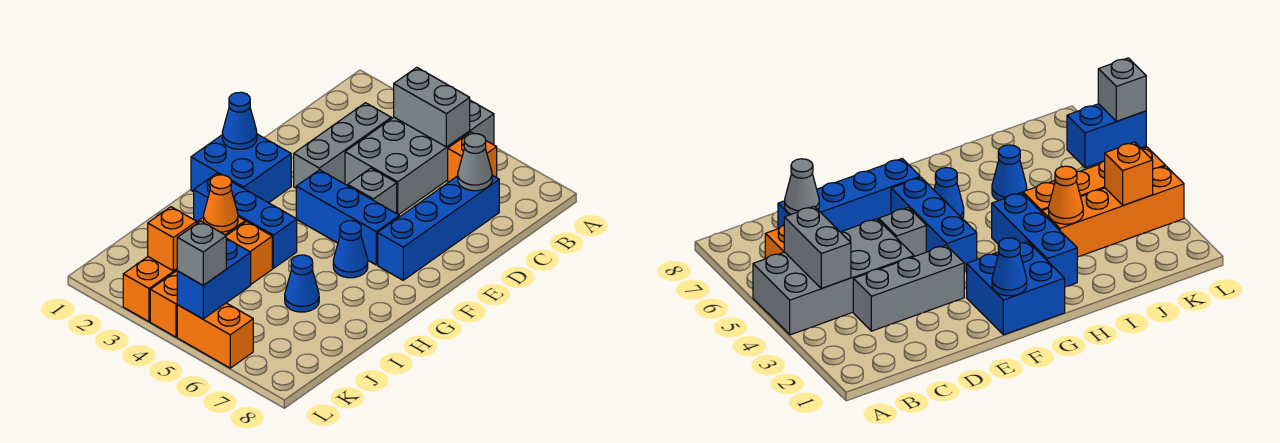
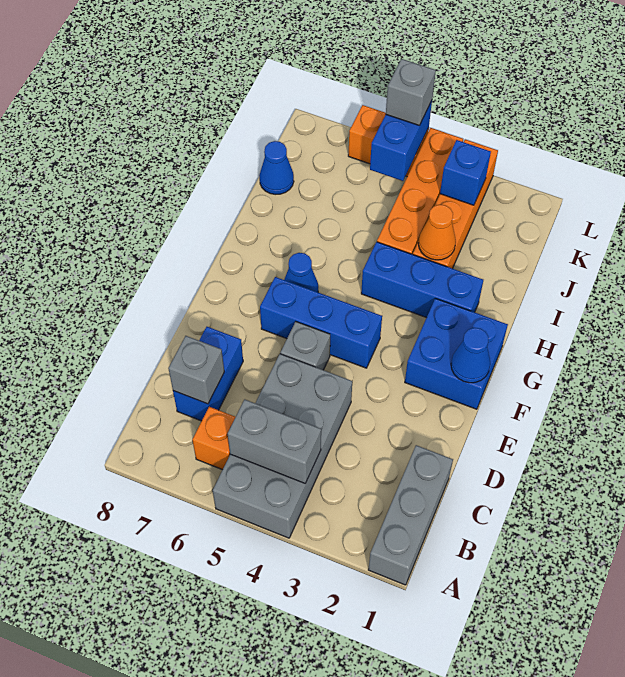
grey 1x3 brick [294,103,391,188] -> grey 1x3 brick moved to [368,445,453,585]
blue 1x4 brick [378,175,499,280] -> blue 1x2 brick [173,327,243,421]
grey 1x1 cone [458,134,492,191] -> grey 1x1 brick [168,336,224,404]
blue 1x1 cone [285,255,319,312] -> blue 1x1 cone moved to [259,141,294,195]
orange 1x1 brick [148,207,197,271] -> blue 1x1 brick [440,140,491,205]

